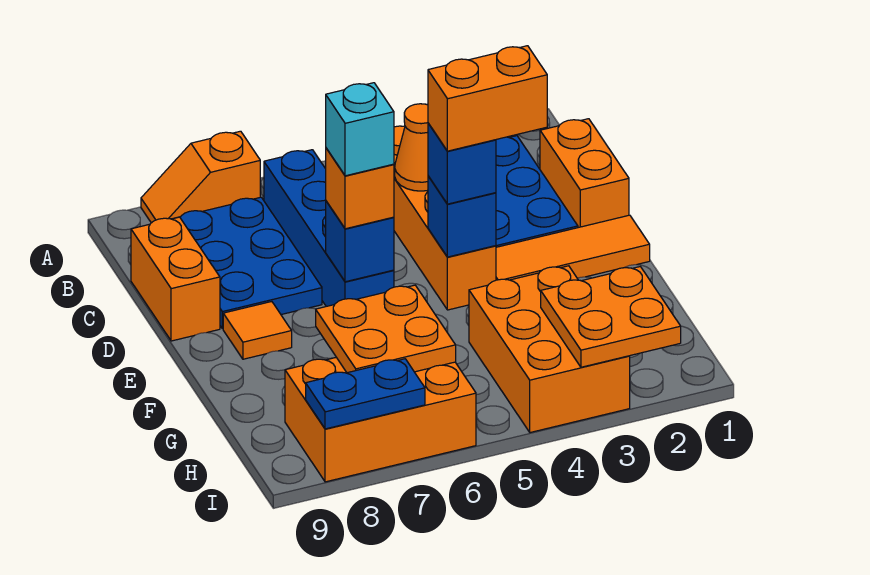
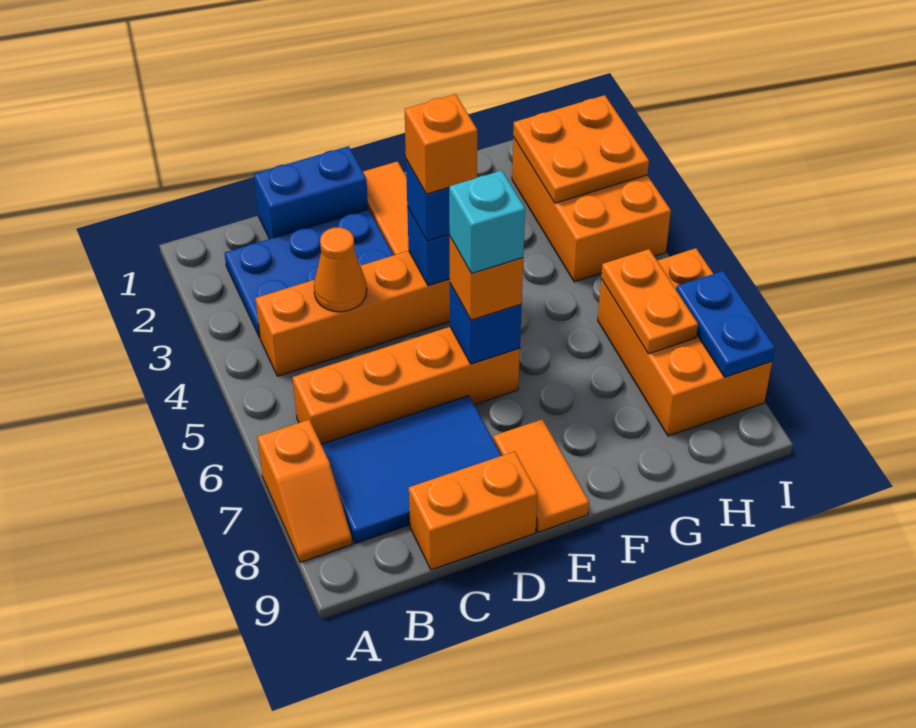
blue 1x4 brick [264,150,394,306] -> orange 1x4 brick [293,327,520,444]
blue 2x3 plate [173,197,322,329] -> blue 2x3 tile [321,396,501,544]
orange 1x2 brick [540,119,629,228] -> blue 1x2 brick [254,146,368,239]
orange 1x2 brick [428,46,547,151] -> orange 1x1 brick [405,94,477,194]
orange 1x1 tile [223,302,292,359] -> orange 1x2 tile [493,419,589,532]
orange 2x3 brick [469,266,630,433] -> orange 2x3 brick turned to [512,137,671,282]
orange 2x2 plate [316,285,456,373] -> orange 1x2 plate [601,249,698,354]

